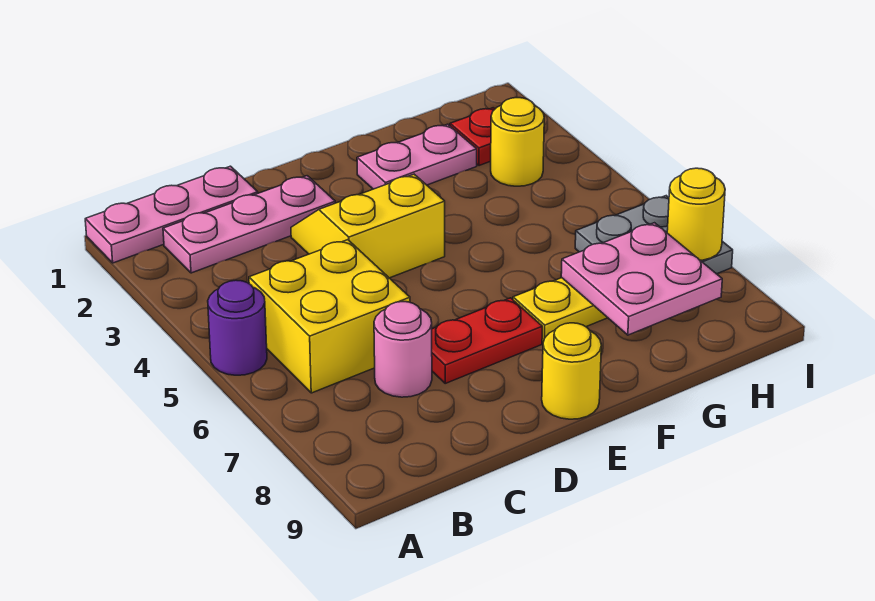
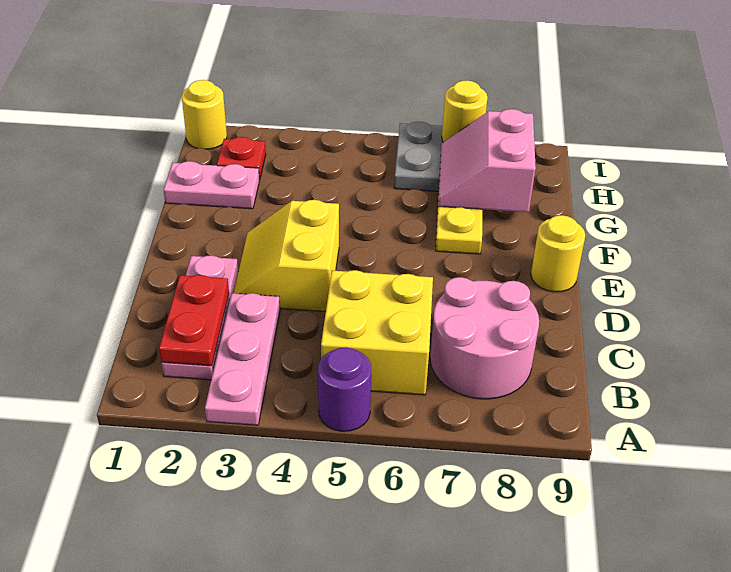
pink 1x3 plate [85,166,258,263] -> pink 1x3 plate moved to [205,293,280,425]
pink 1x1 round brick [374,302,432,397] -> pink 2x2 round brick [430,277,539,399]
red 1x2 plate [432,298,542,383] -> red 1x2 plate moved to [159,275,229,366]
pink 1x2 plate [357,124,477,189] -> pink 1x2 plate turned to [164,161,259,209]
pink 2x2 plate [561,223,722,335] -> pink 2x2 slope [438,109,536,212]
yellow 1x1 round brick [491,98,544,186] -> yellow 1x1 round brick moved to [182,80,227,149]

